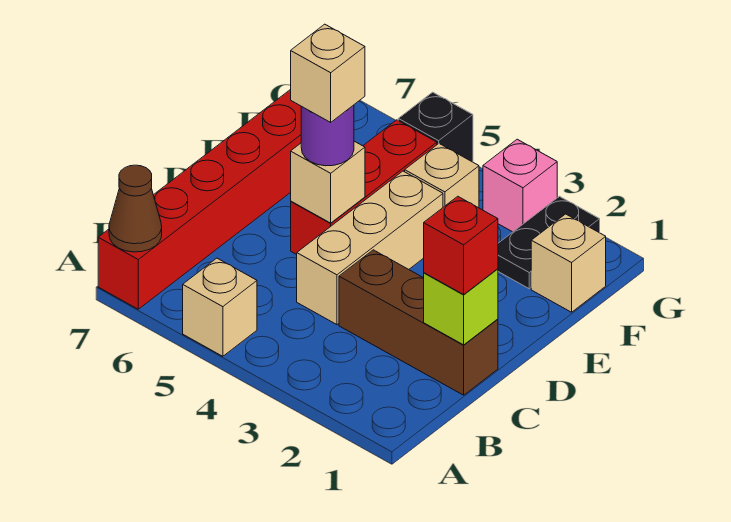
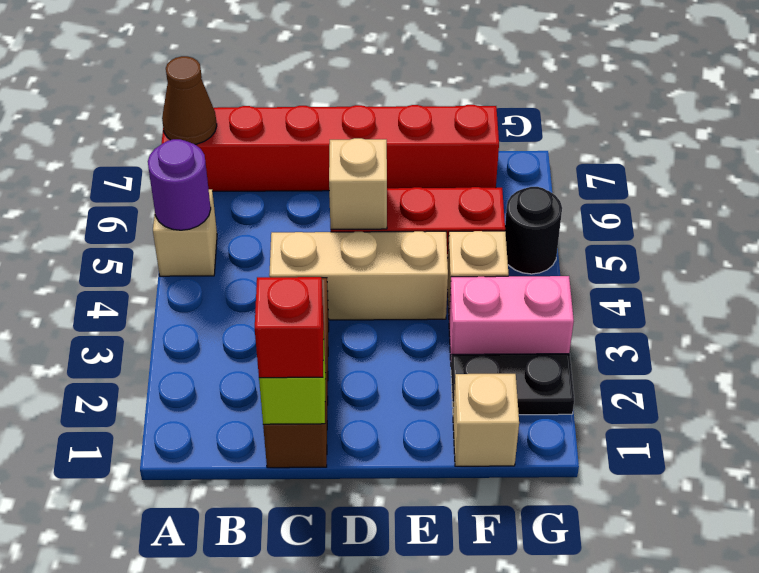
purple 1x1 round brick [301,105,354,166] -> purple 1x1 round brick moved to [148,139,211,230]
tan 1x1 brick [291,24,365,122] -> none
pink 1x1 brick [483,139,557,232] -> pink 1x2 brick [449,276,574,360]
black 1x1 brick [398,92,473,162] -> black 1x1 round brick [505,187,562,274]

